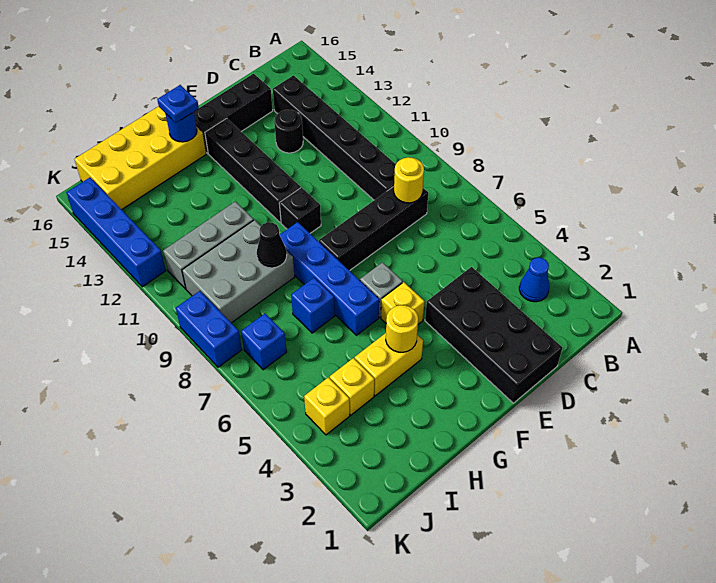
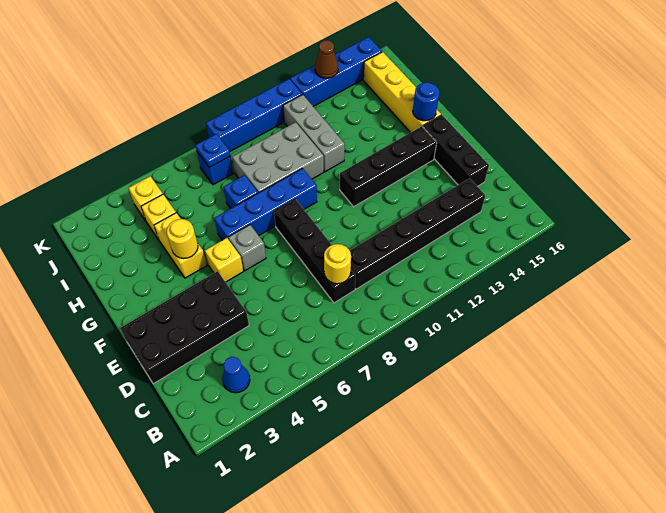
black 1x1 round brick [274,110,303,153] -> none
black 1x1 brick [279,188,321,233] -> none
yellow 2x4 brick [75,106,206,210] -> yellow 1x4 brick [363,52,441,133]
blue 1x1 plate [157,85,199,123] -> blue 1x1 plate moved to [196,134,230,168]
grey 2x3 brick [182,220,295,323] -> grey 2x3 brick turned to [232,122,324,193]
black 1x1 cone [257,222,287,268] -> none
blue 1x2 brick [176,291,242,367] -> blue 1x4 brick [206,79,302,151]
none -> brown 1x1 cone [315,40,338,78]

